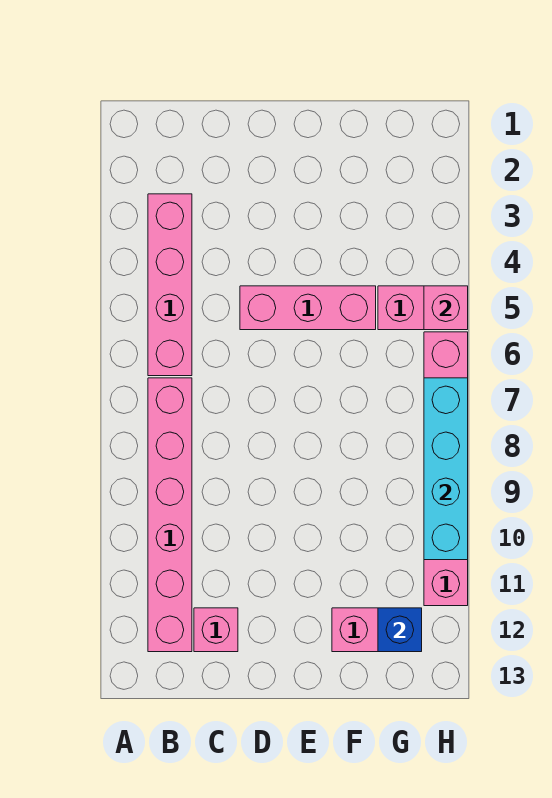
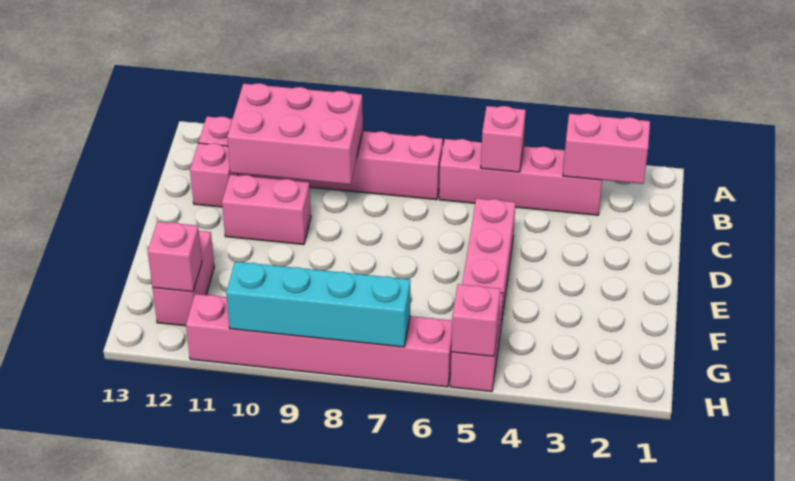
none -> pink 1x2 brick [563,114,650,184]
none -> pink 1x1 brick [481,106,526,172]
none -> pink 2x3 brick [227,83,363,184]
none -> pink 1x2 brick [222,175,311,245]
blue 1x1 brick [378,608,422,652] -> pink 1x1 brick [148,222,202,292]

